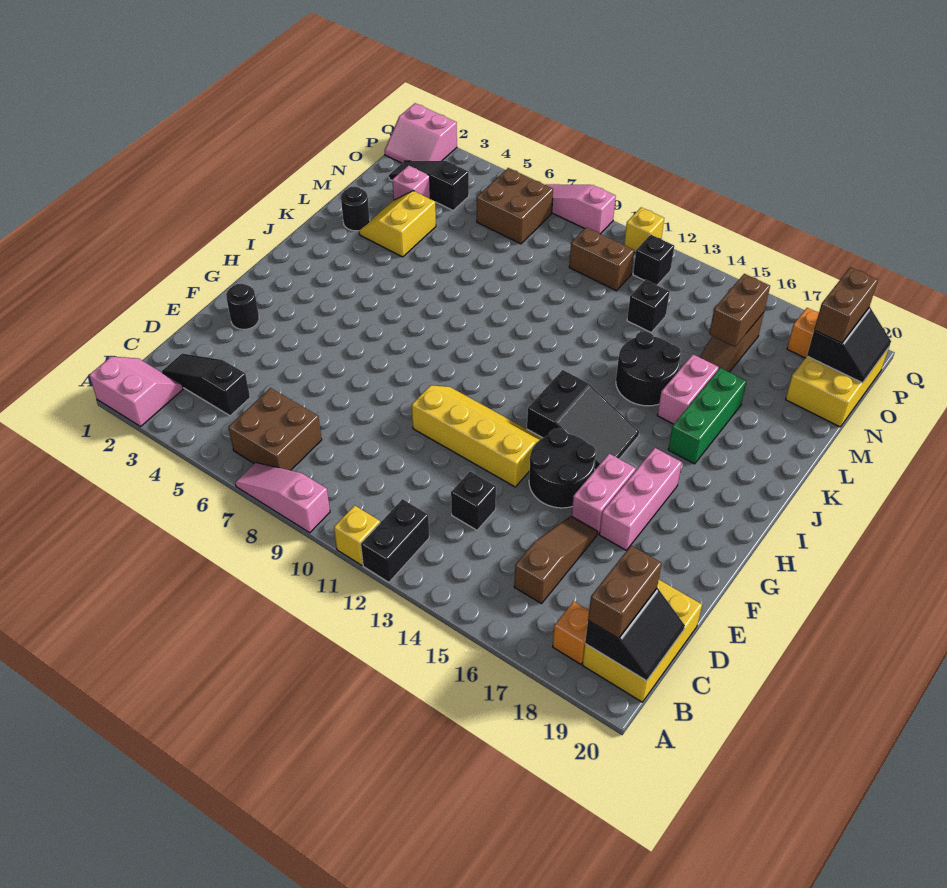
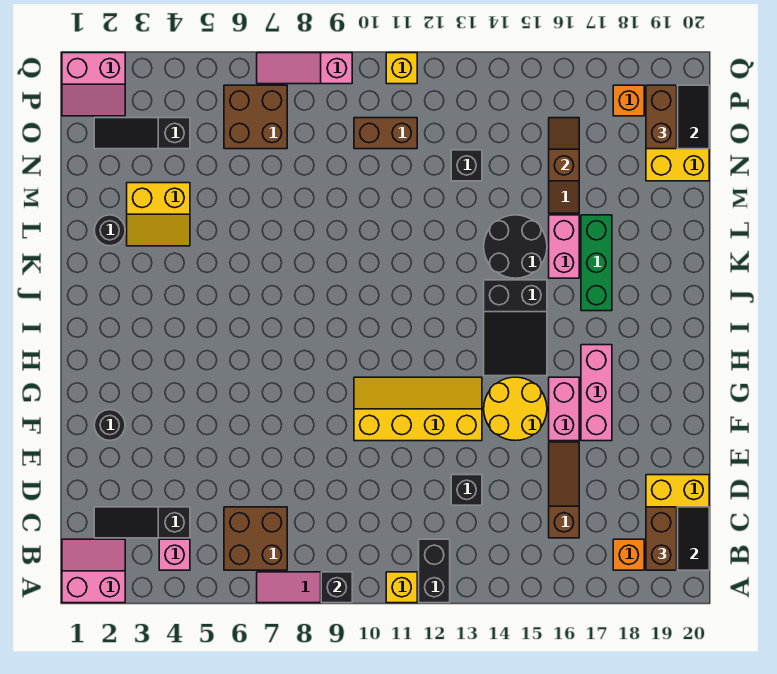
black 2x2 round brick [529,428,596,508] -> yellow 2x2 round brick [484,377,547,441]
black 2x3 slope [527,370,639,469] -> black 2x3 slope turned to [484,280,547,376]
yellow 2x2 slope [359,191,436,257] -> yellow 2x2 slope turned to [127,183,190,246]
pink 1x1 brick [393,165,430,200] -> pink 1x1 brick moved to [159,539,190,570]
brown 1x2 brick [709,274,770,347] -> brown 1x2 slope [549,118,579,181]
black 1x1 brick [633,235,674,285] -> black 1x1 brick moved to [321,572,352,603]

